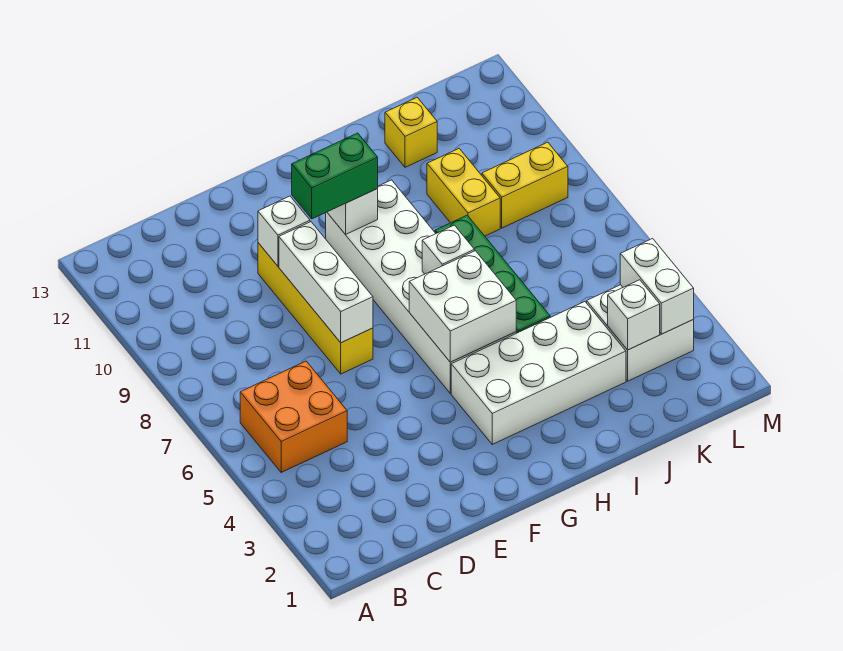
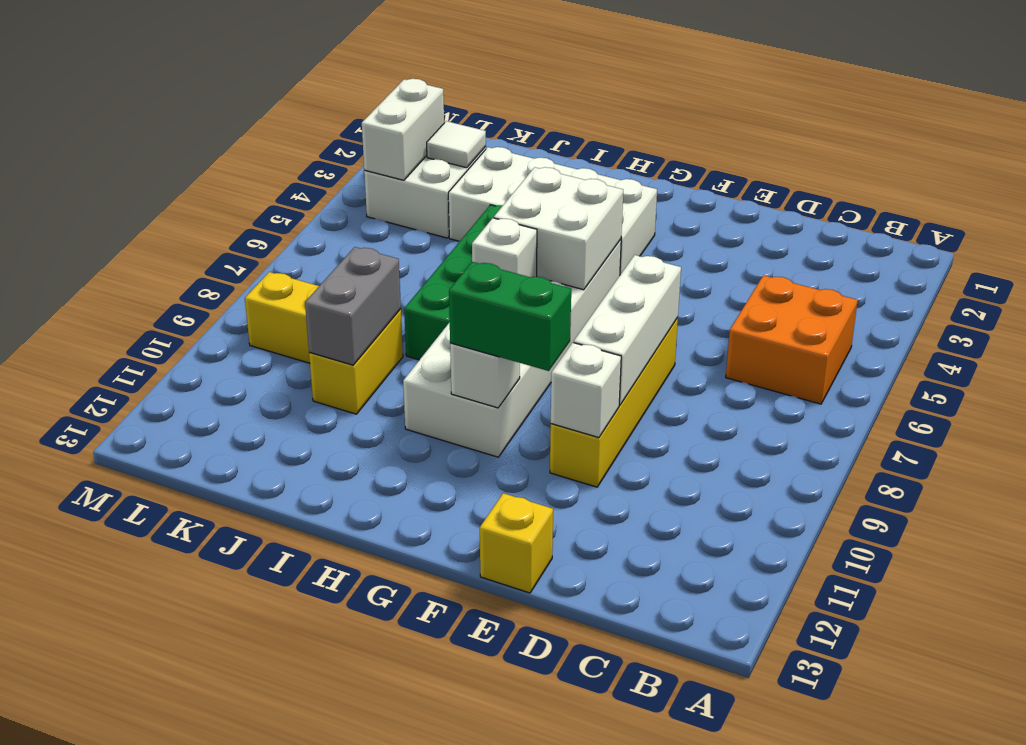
none -> grey 1x2 brick [305,247,401,365]
yellow 1x1 brick [385,97,437,167] -> yellow 1x1 brick moved to [480,493,553,593]
white 1x1 brick [608,280,660,350] -> white 1x1 tile [427,121,486,168]

